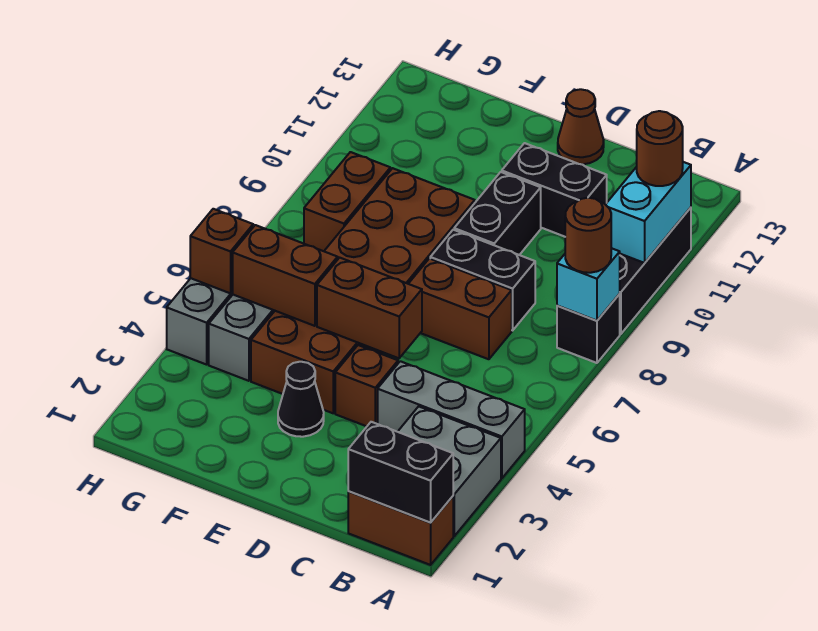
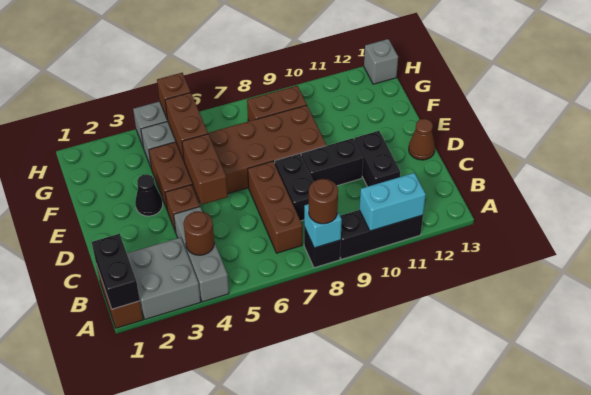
brown 1x1 round brick [637,111,683,186] -> brown 1x1 round brick moved to [184,211,214,255]
brown 1x2 brick [409,258,512,359] -> brown 1x3 brick [248,161,303,253]
none -> grey 1x1 brick [364,39,398,84]

